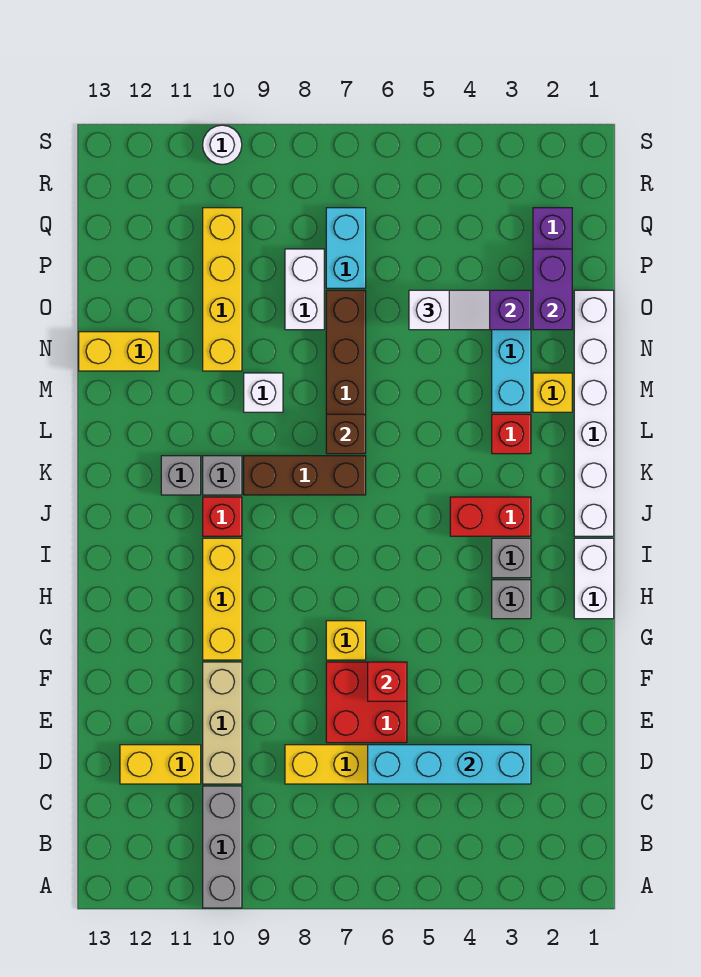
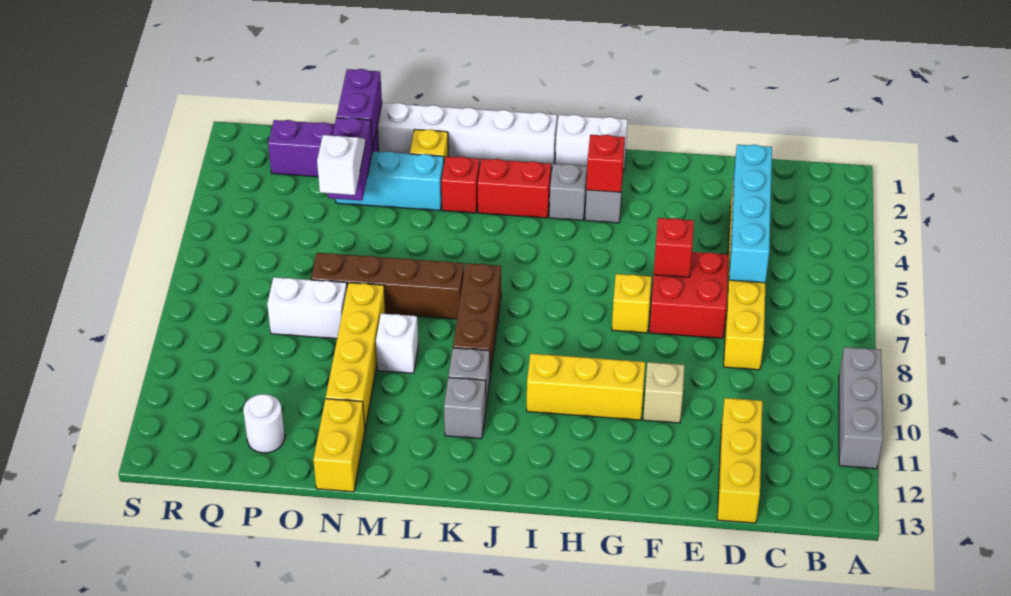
grey 1x3 brick [203,786,242,908] -> grey 1x3 brick turned to [839,347,883,469]
tan 1x3 brick [203,662,242,784] -> tan 1x1 brick [643,362,685,423]
yellow 1x2 brick [120,745,201,784] -> yellow 1x3 brick [717,398,762,523]
red 1x2 brick [450,497,531,536] -> red 1x2 brick turned to [478,159,551,218]
red 1x1 brick [203,497,242,536] -> red 1x1 brick moved to [586,135,625,192]
brown 1x1 brick [326,414,366,454] -> none
yellow 1x4 brick [203,208,242,371] -> yellow 1x4 brick turned to [326,283,386,428]
purple 1x2 brick [533,249,572,330] -> purple 1x2 brick turned to [336,69,382,150]
cyan 1x2 brick [326,208,366,288] -> none
white 1x1 round brick [203,125,242,164] -> white 1x1 round brick moved to [243,394,285,453]

